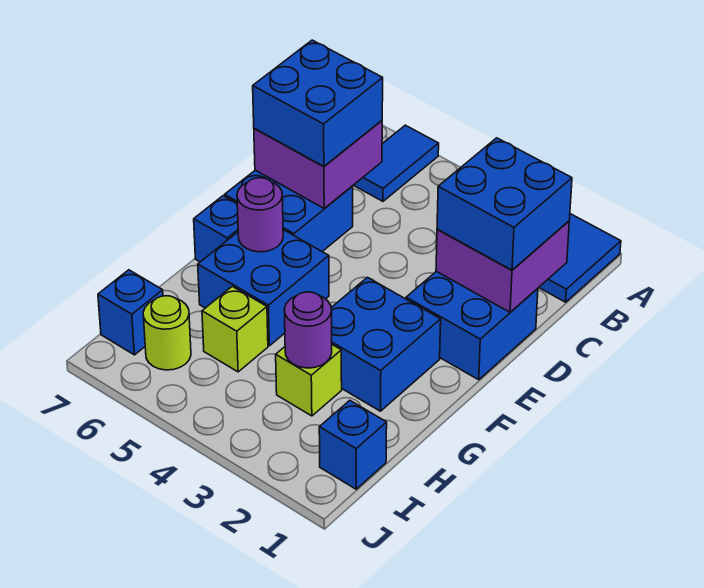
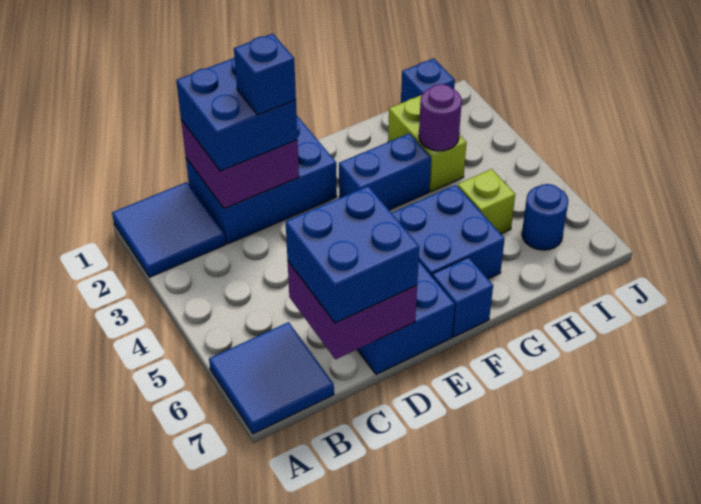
blue 1x2 tile [354,125,439,201] -> blue 2x2 tile [209,322,334,434]
blue 2x2 brick [406,271,538,380] -> blue 2x3 brick [186,116,337,244]
blue 2x2 brick [331,277,441,411] -> blue 1x2 brick [339,133,431,210]
purple 1x1 round brick [237,178,283,252] -> none
lime 1x1 brick [276,345,342,416] -> lime 1x2 brick [388,95,467,192]
lime 1x1 round brick [143,296,191,370] -> blue 1x1 round brick [522,184,568,250]
blue 1x1 brick [98,270,163,355] -> blue 1x1 brick moved to [234,34,296,115]

